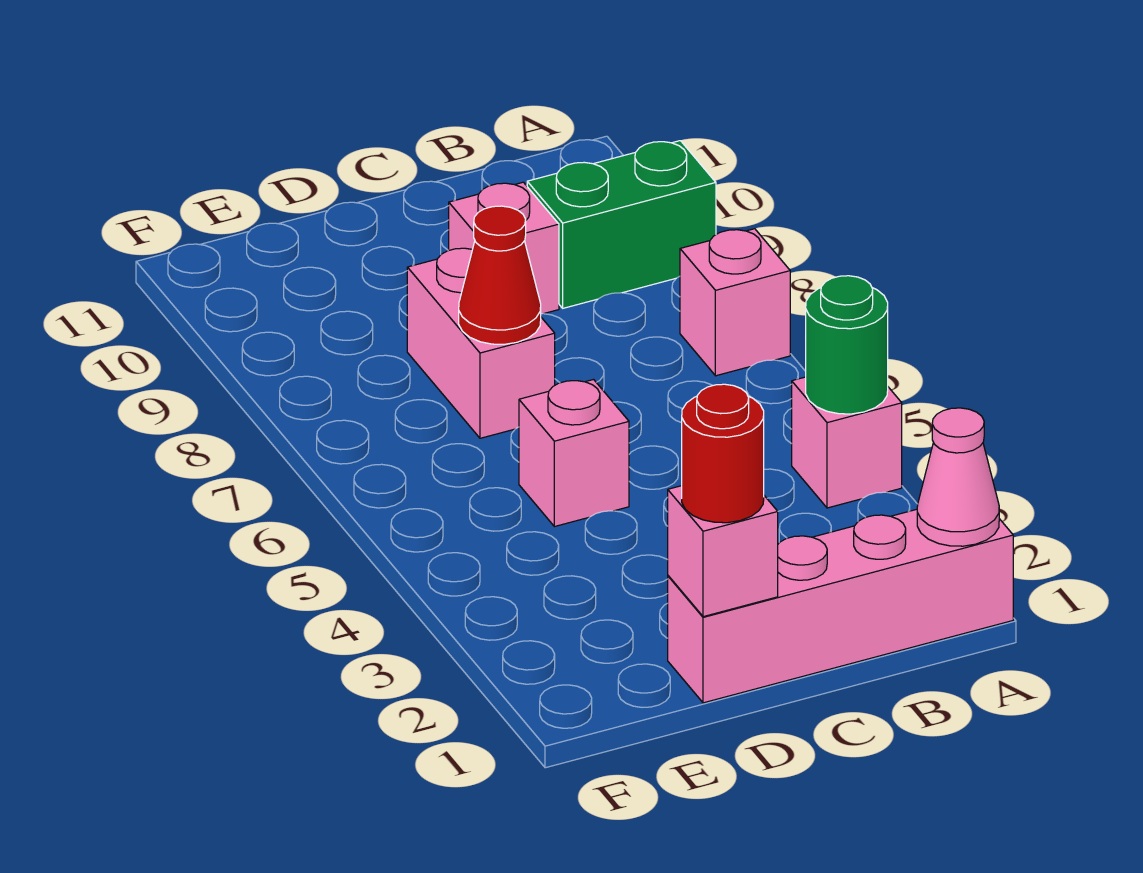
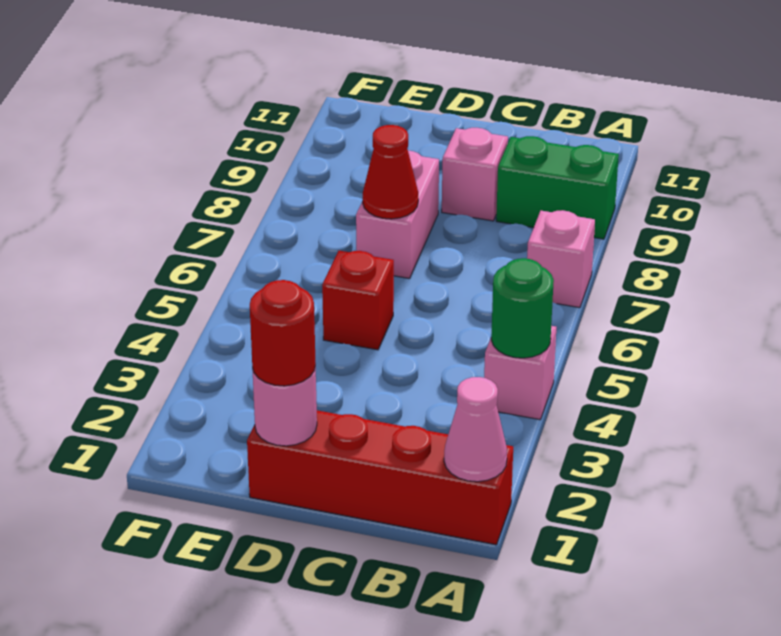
pink 1x4 brick [668,509,1013,703] -> red 1x4 brick [247,410,513,545]
pink 1x1 brick [668,486,778,617] -> pink 1x1 round brick [252,366,317,446]
pink 1x1 brick [519,380,629,527] -> red 1x1 brick [322,251,394,350]

